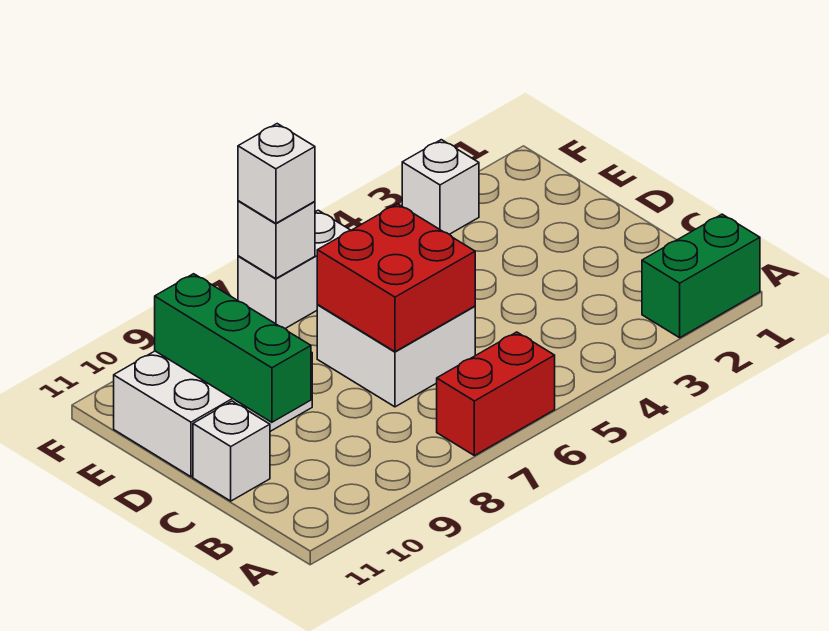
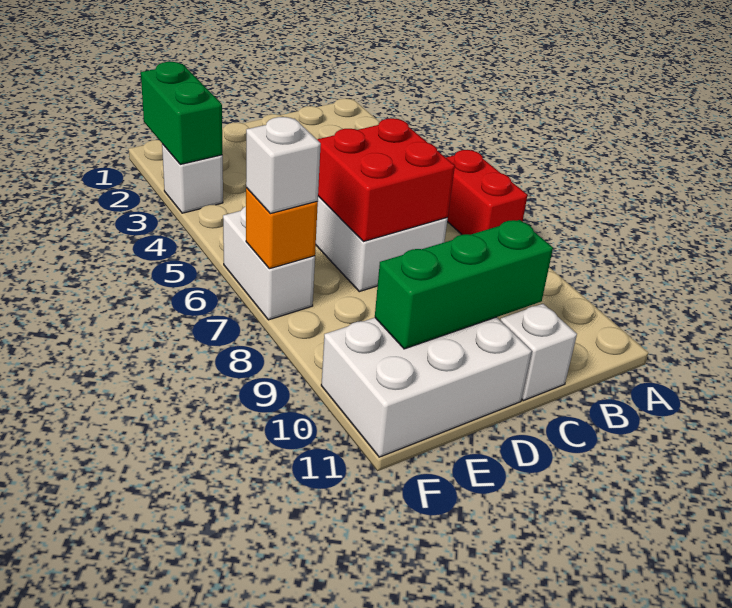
green 1x2 brick [642,214,760,338] -> green 1x2 brick moved to [141,62,222,164]
white 2x3 brick [114,351,312,477] -> white 2x3 brick turned to [321,317,532,457]
white 1x1 brick [238,201,315,279] -> orange 1x1 brick [246,188,318,269]

